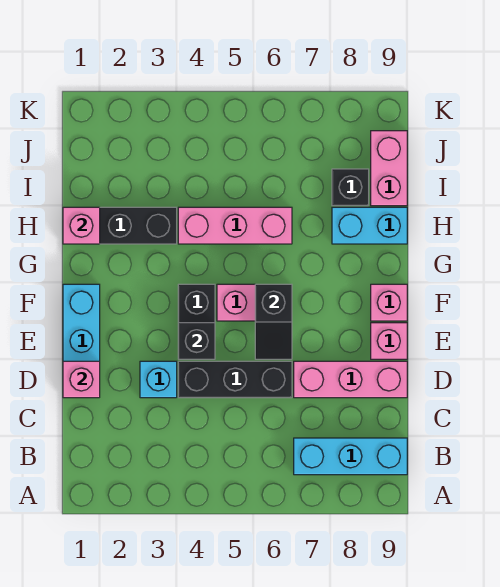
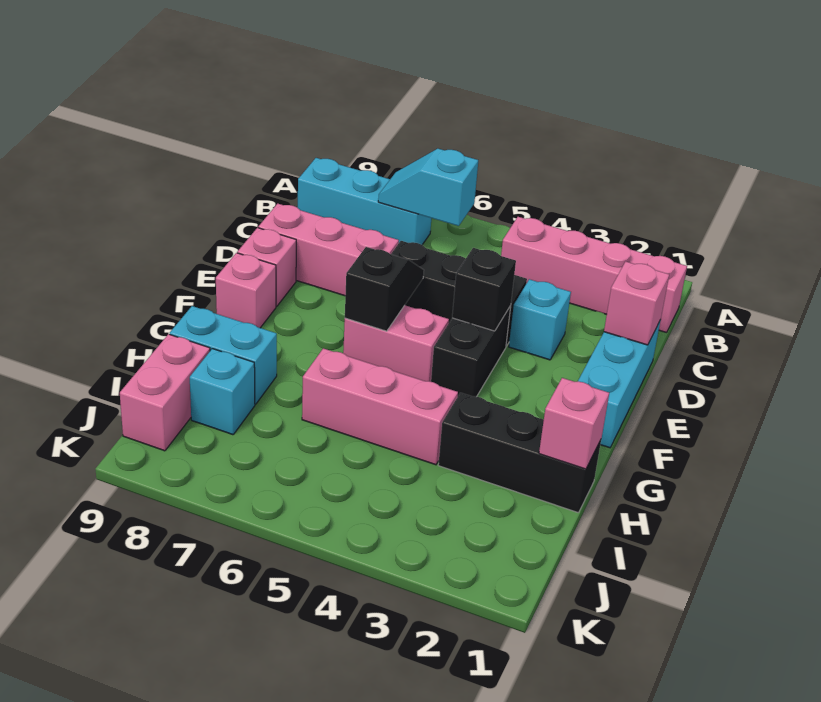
none -> pink 1x4 brick [501,217,687,333]
none -> cyan 1x2 slope [378,149,478,226]
black 1x1 brick [332,169,369,206] -> cyan 1x1 brick [190,349,255,435]

